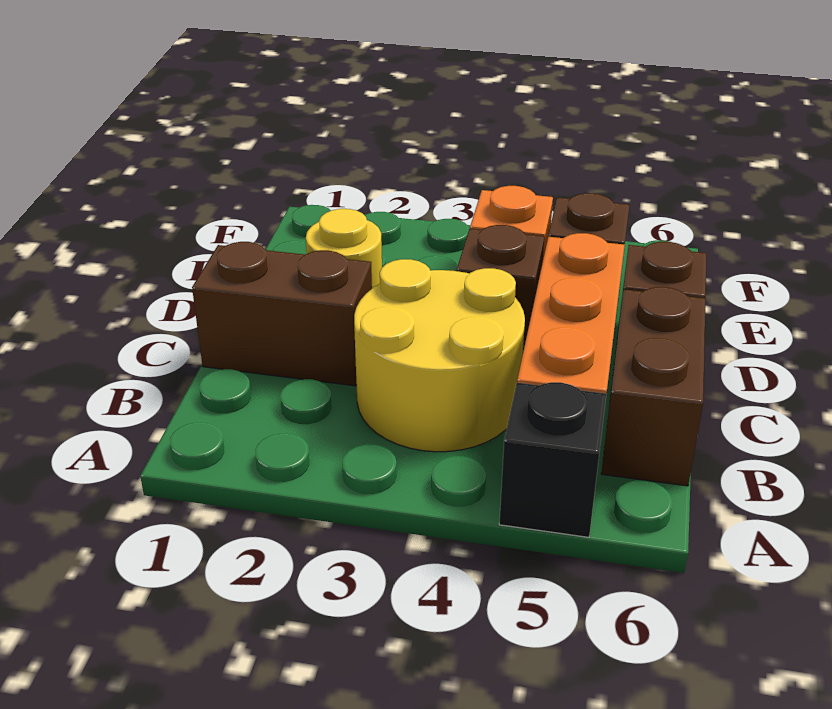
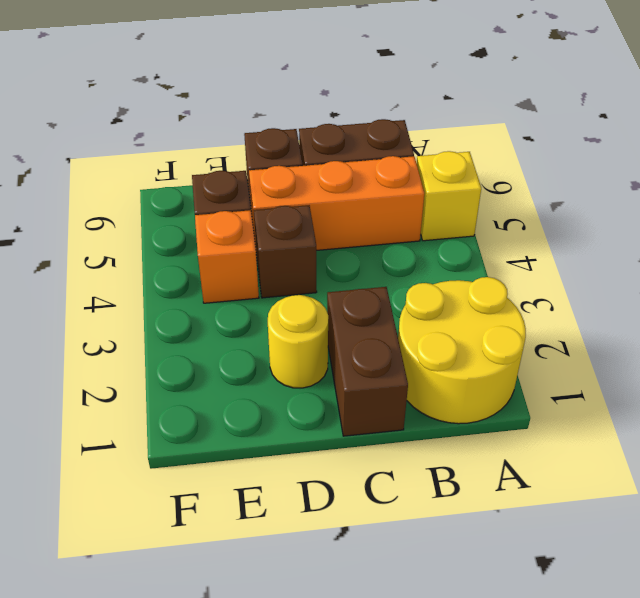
black 1x1 brick [499,382,607,537] -> yellow 1x1 brick [417,151,481,241]
yellow 2x2 round brick [354,259,525,452] -> yellow 2x2 round brick moved to [398,277,526,424]

